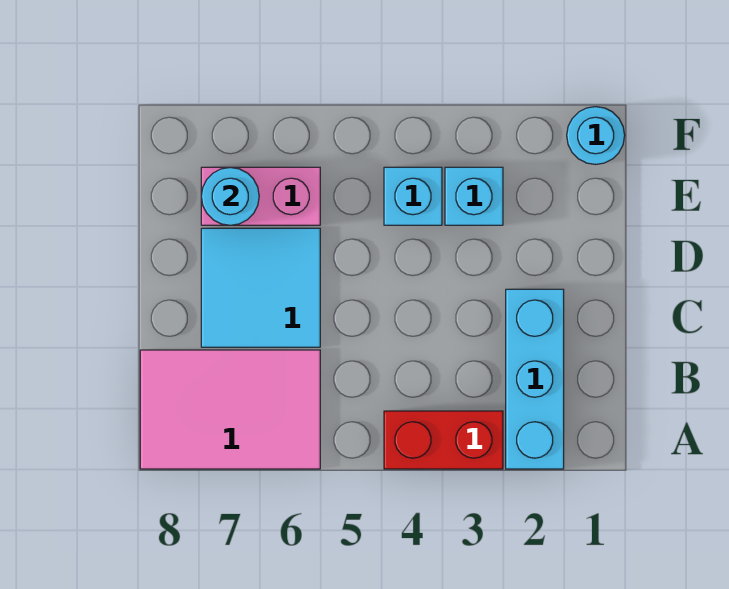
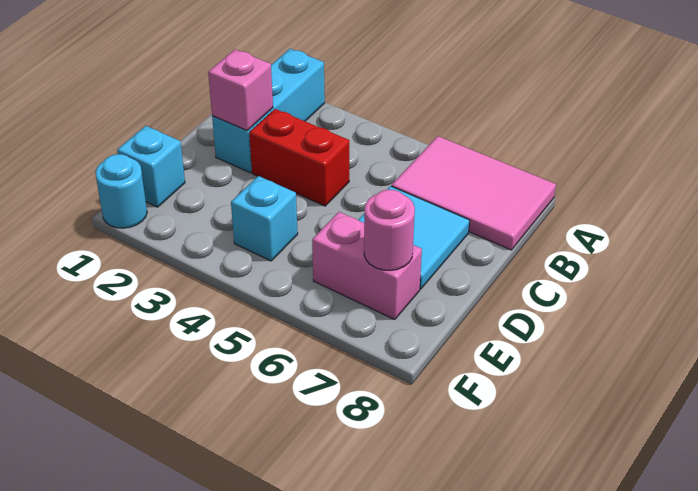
red 1x2 brick [384,411,503,469] -> red 1x2 brick moved to [249,109,349,206]
none -> pink 1x1 brick [208,49,273,131]
cyan 1x1 brick [445,167,503,225] -> cyan 1x1 brick moved to [117,126,185,207]
cyan 1x1 round brick [201,167,259,225] -> pink 1x1 round brick [364,190,415,271]

